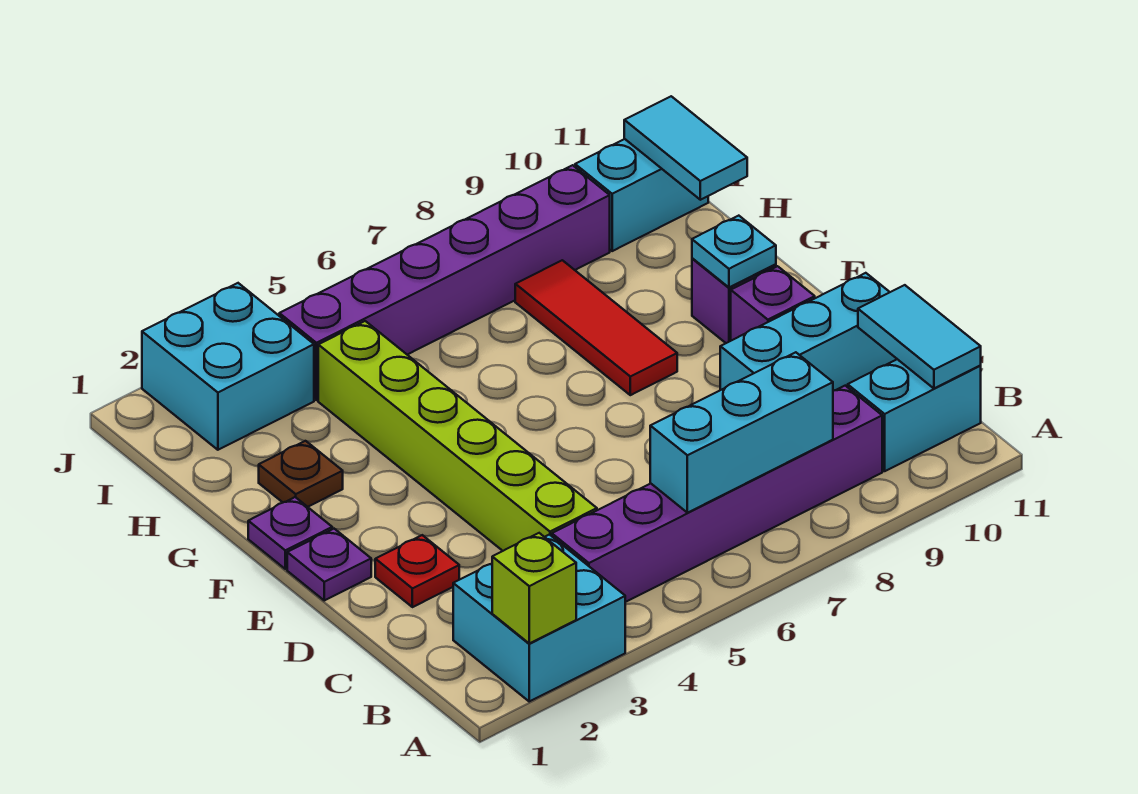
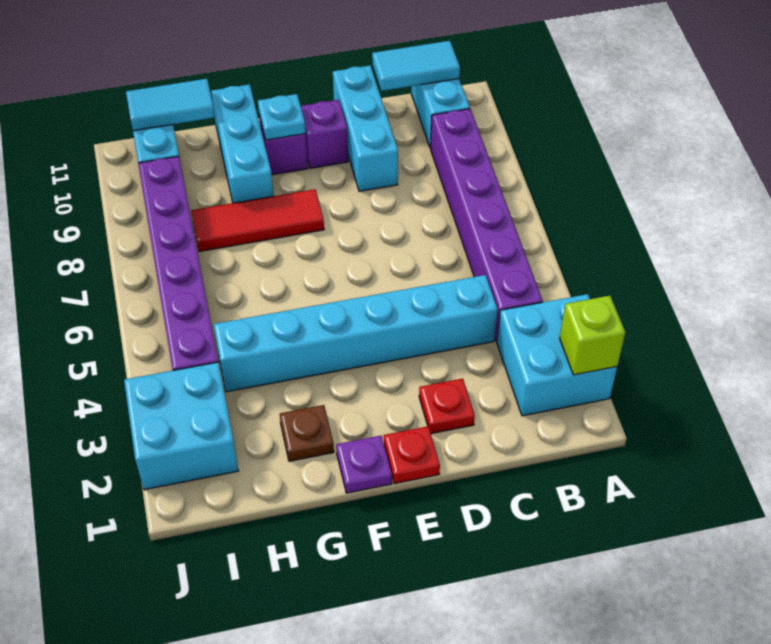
cyan 1x3 brick [650,352,833,513] -> cyan 1x3 brick moved to [211,84,274,203]
lime 1x6 brick [318,321,597,551] -> cyan 1x6 brick [214,275,498,392]
purple 1x1 plate [287,529,371,600] -> red 1x1 plate [384,426,440,484]

